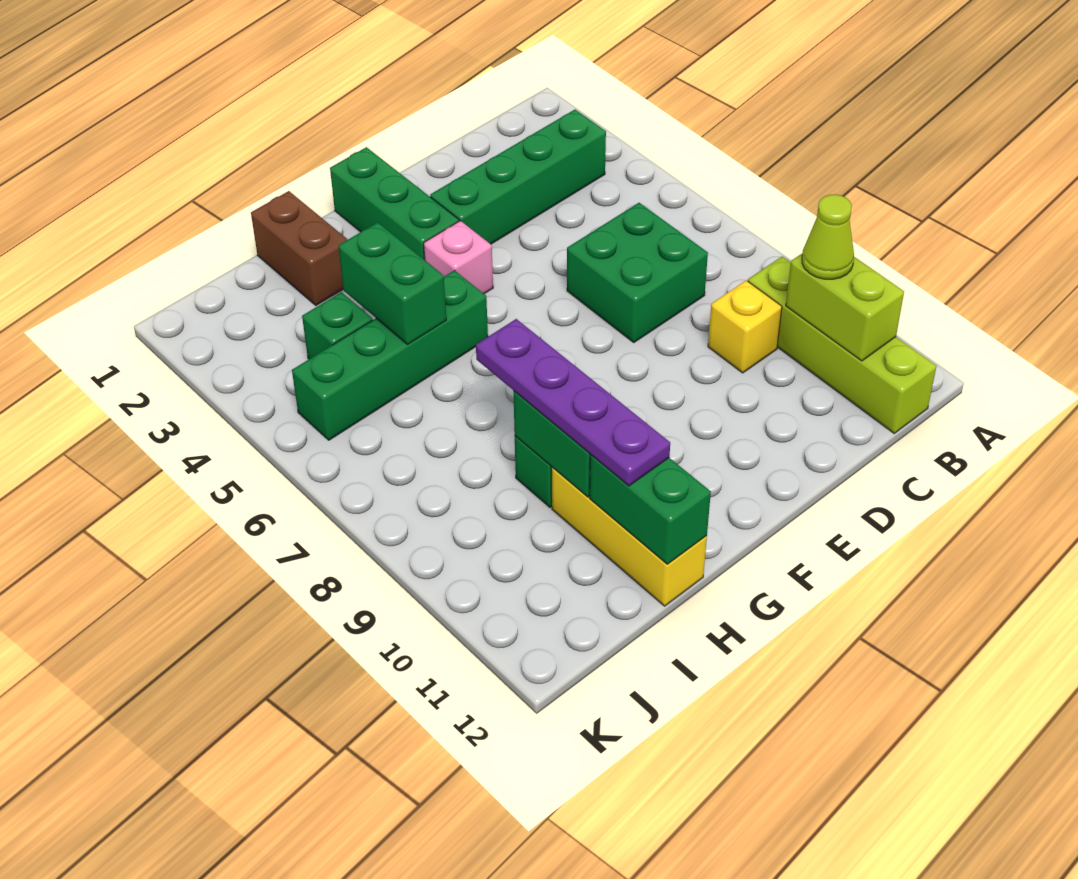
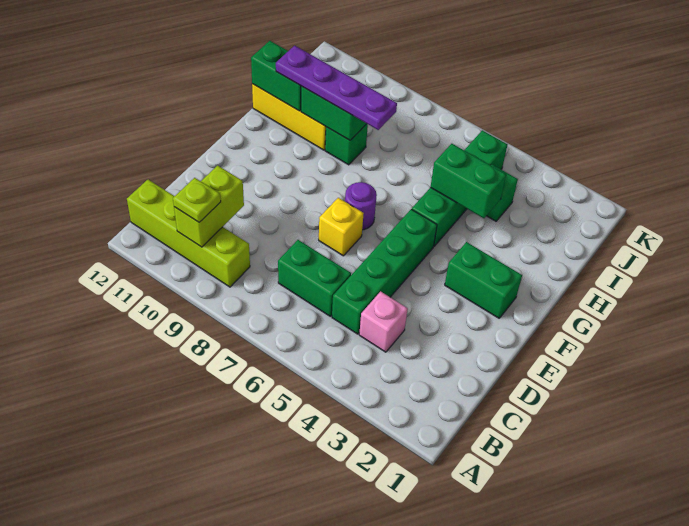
green 1x4 brick [430,110,606,244] -> green 1x4 brick moved to [332,209,437,334]
lime 1x2 brick [786,254,904,361] -> lime 1x2 brick turned to [174,165,244,247]
lime 1x1 cone [802,194,854,279] -> lime 1x1 plate [173,178,221,222]
green 2x2 brick [567,203,708,342] -> green 1x2 brick [278,240,351,317]
yellow 1x1 brick [708,280,782,373] -> yellow 1x1 brick moved to [319,198,364,256]
green 1x3 brick [330,147,459,260] -> green 1x2 brick [445,242,522,318]
pink 1x1 brick [424,221,493,294] -> pink 1x1 brick moved to [359,291,408,352]
none -> purple 1x1 round brick [345,182,377,230]
brown 1x2 brick [251,191,348,305] -> none

